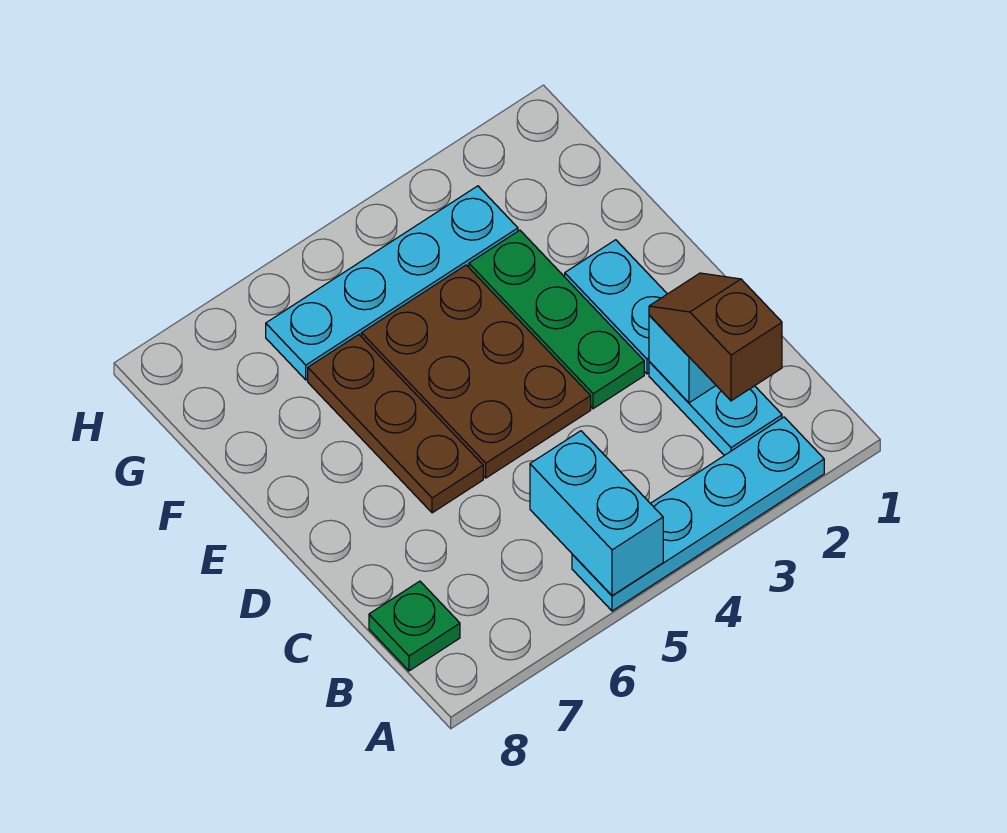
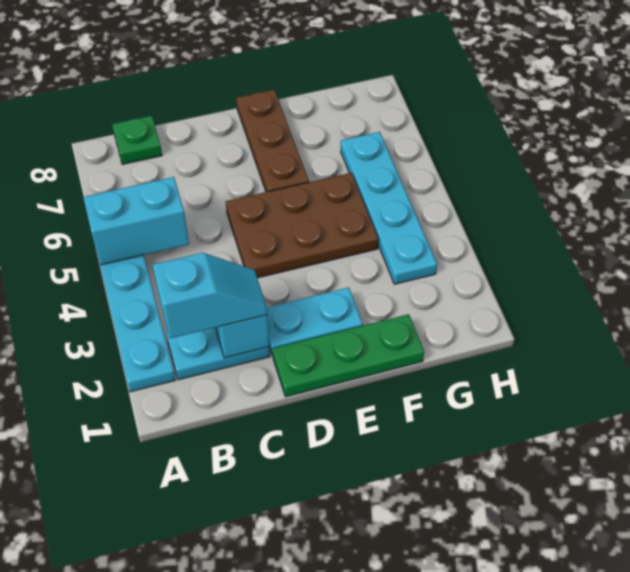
brown 1x2 slope [649,273,782,401] -> cyan 1x2 slope [153,253,267,338]
green 1x3 plate [469,230,644,409] -> green 1x3 plate moved to [272,314,424,397]
brown 1x3 plate [308,335,483,513] -> brown 1x3 plate turned to [236,90,309,192]

